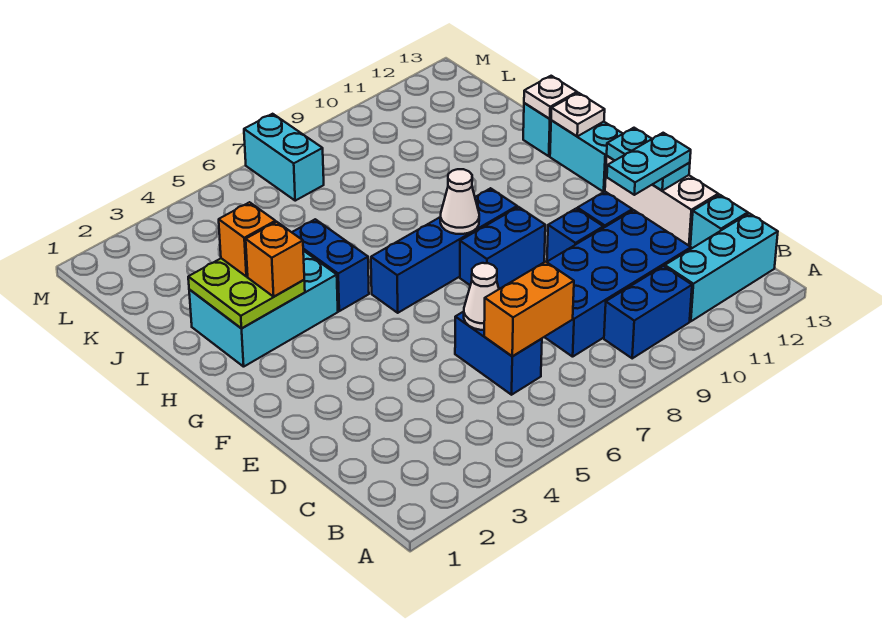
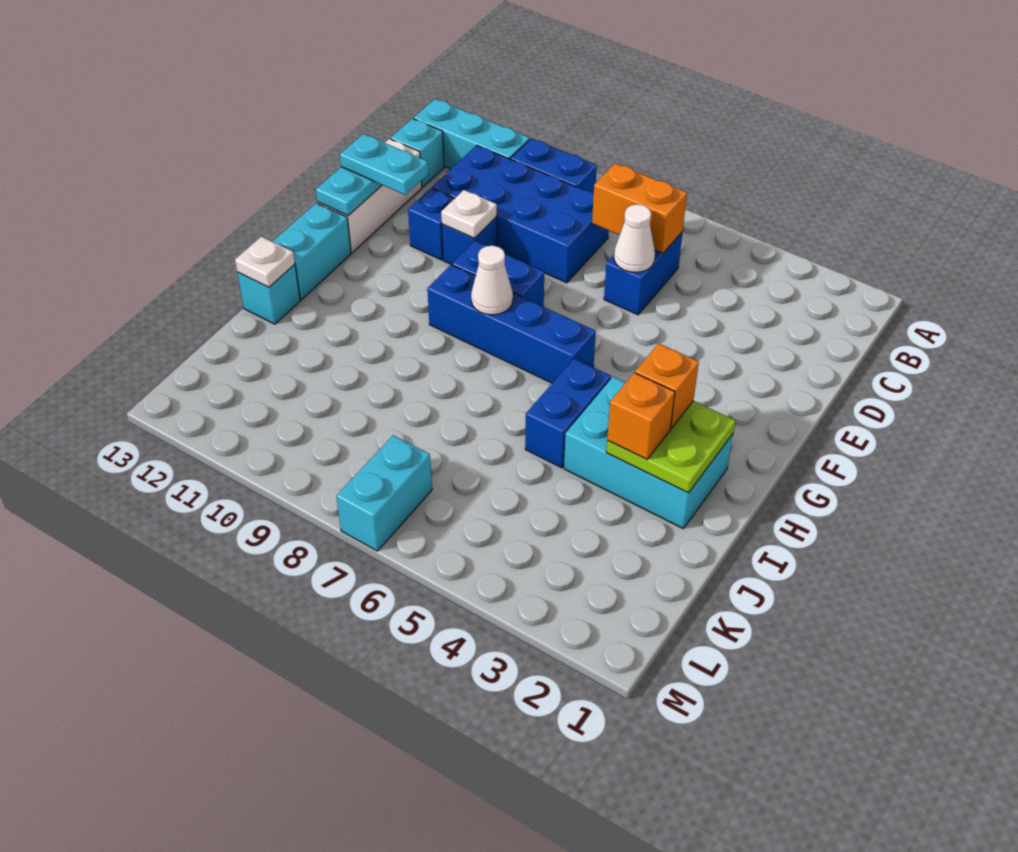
white 1x1 plate [551,93,605,136] -> white 1x1 plate moved to [441,190,497,238]

